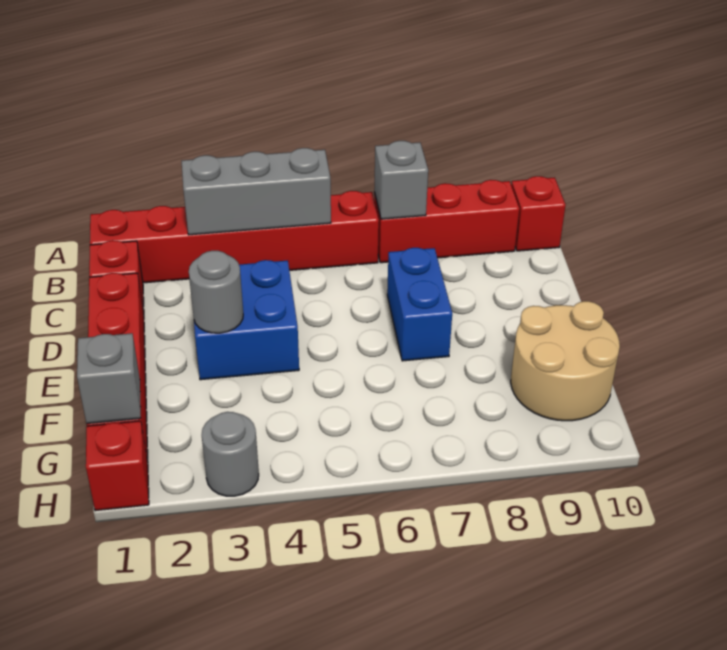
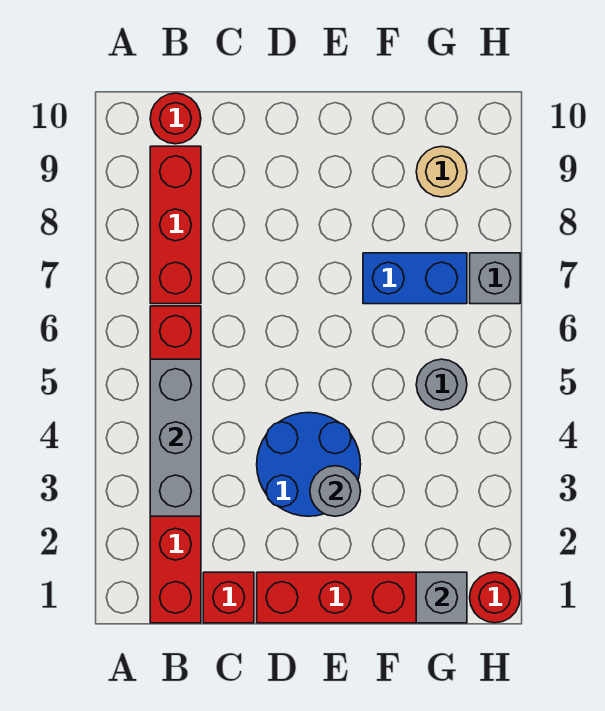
grey 1x1 brick [374,141,428,219] -> grey 1x1 brick moved to [470,253,520,304]
red 1x1 brick [511,176,566,251] -> red 1x1 round brick [150,93,201,144]
blue 2x2 brick [194,260,299,380] -> blue 2x2 round brick [257,413,361,516]
blue 1x2 brick [387,248,452,361] -> blue 1x2 brick moved to [363,253,467,304]
tan 2x2 round brick [511,301,620,421] -> tan 1x1 round brick [416,146,467,197]
red 1x1 brick [86,421,149,511] -> red 1x1 round brick [470,572,520,623]
grey 1x1 round brick [202,412,259,496] -> grey 1x1 round brick moved to [416,359,467,410]

